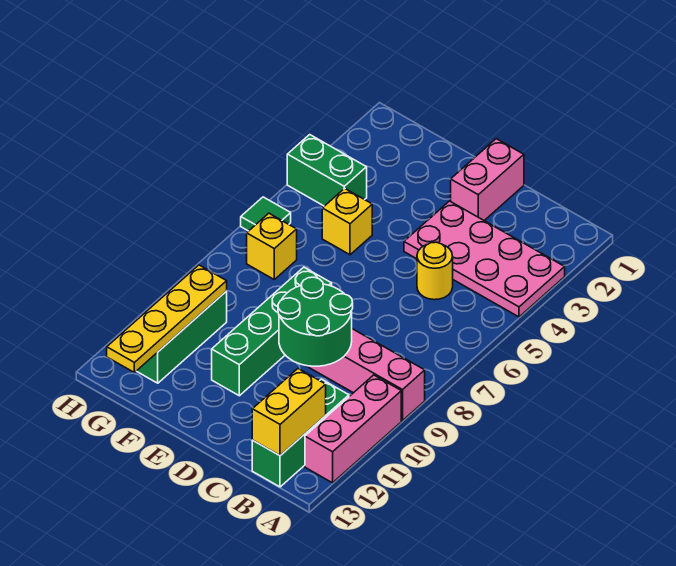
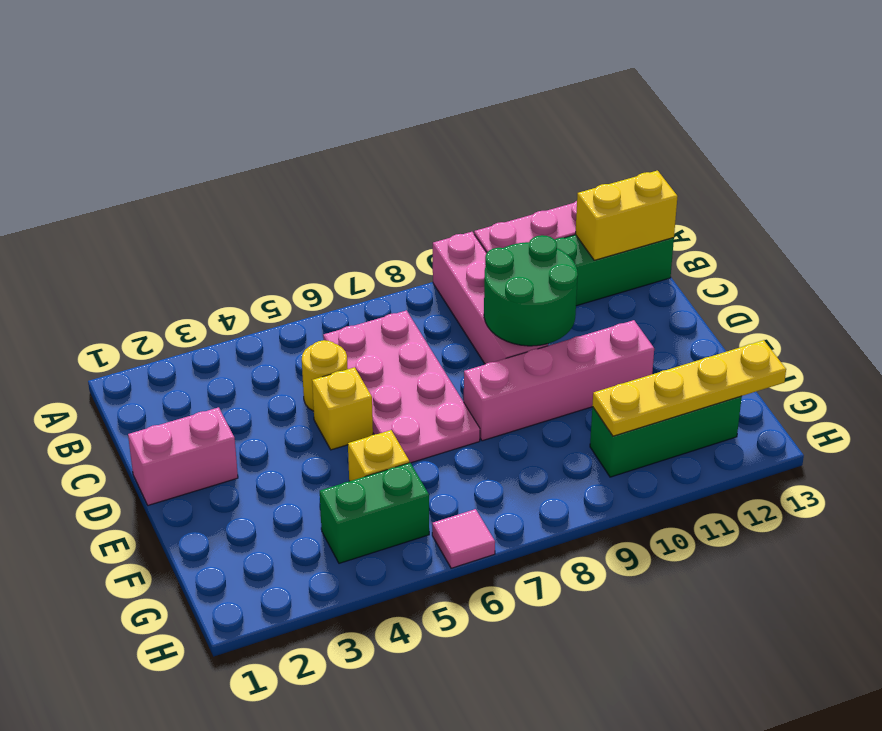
pink 2x4 plate [404,201,565,317] -> pink 2x4 plate moved to [323,310,480,463]
green 1x4 brick [212,267,332,396] -> pink 1x4 brick [464,320,654,441]
green 1x2 brick [287,135,367,206] -> green 1x2 brick turned to [320,463,429,563]
yellow 1x1 brick [247,213,297,279] -> yellow 1x1 brick moved to [312,367,373,450]
green 1x1 tile [241,197,291,231] -> pink 1x1 tile [432,509,495,568]

